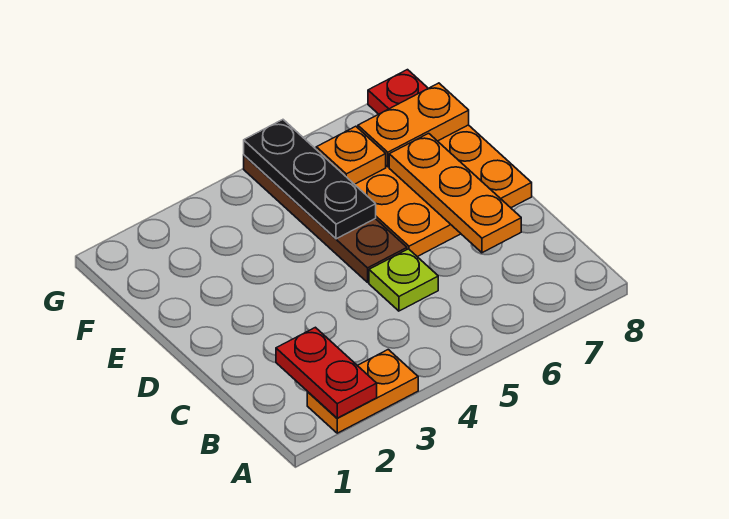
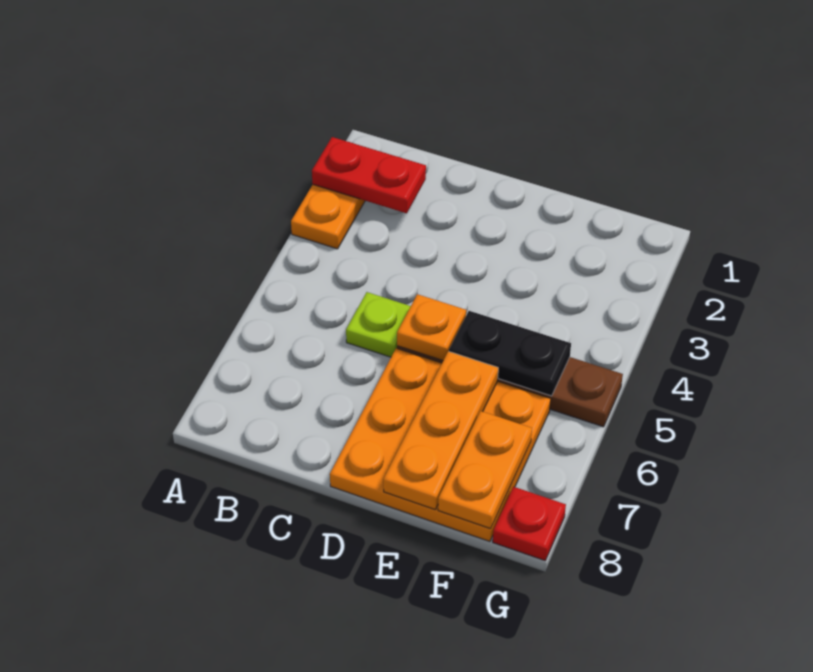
orange 1x3 plate [389,133,521,253] -> orange 1x3 plate turned to [383,351,498,510]
black 1x3 plate [244,120,376,239] -> black 1x2 plate [449,311,571,396]
orange 1x1 plate [316,126,386,184] -> orange 1x1 plate moved to [397,294,466,361]

